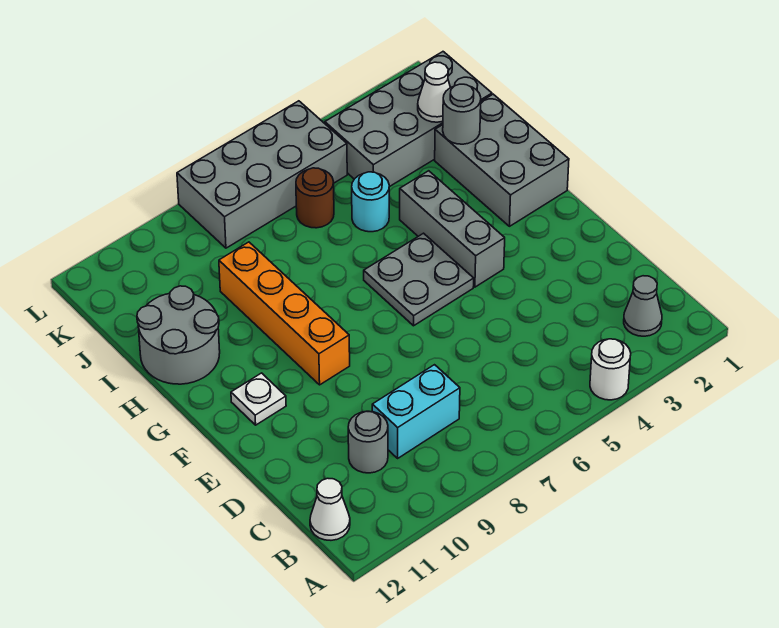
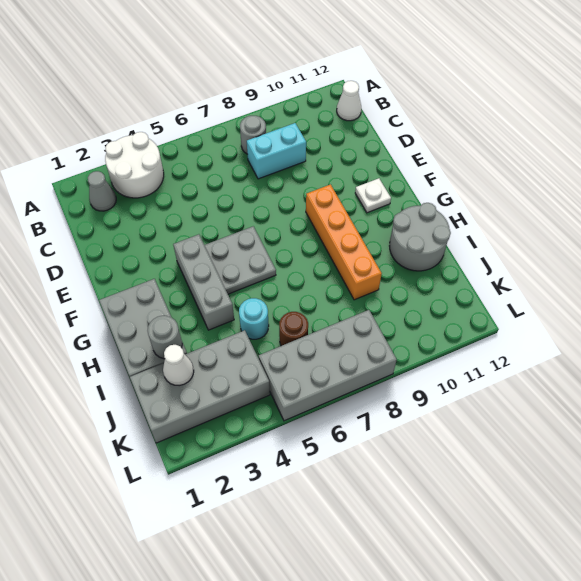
white 1x1 round brick [590,339,631,400] -> white 2x2 round brick [105,132,164,198]
grey 1x1 round brick [348,411,388,473] -> grey 1x1 round brick moved to [240,116,266,154]

